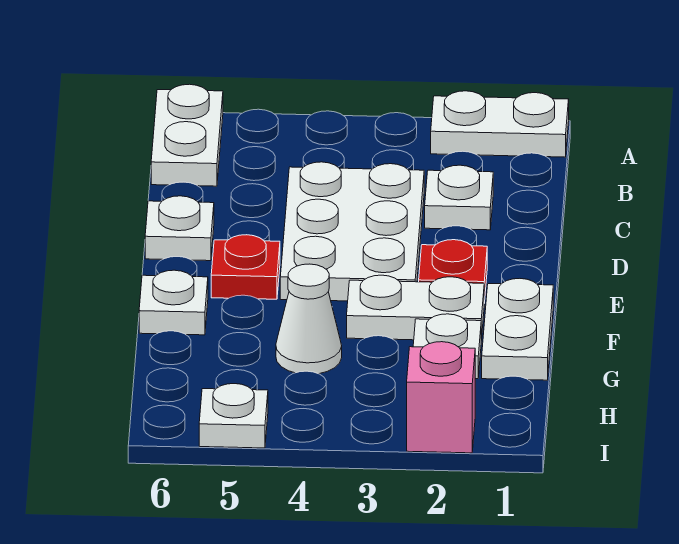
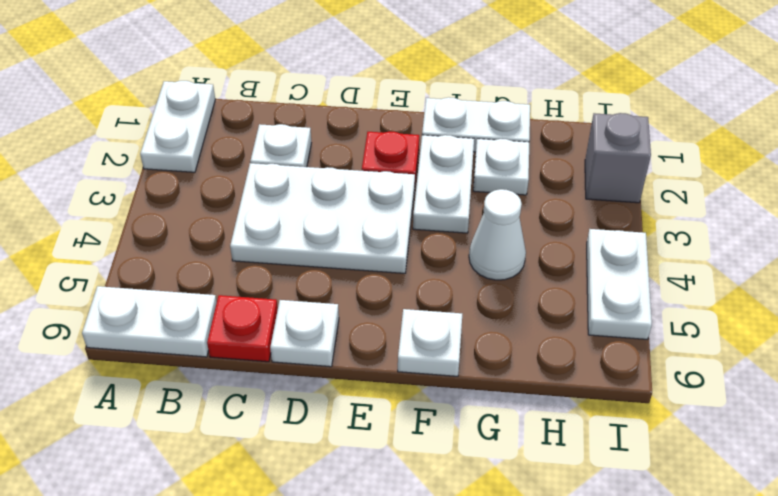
red 1x1 plate [211,235,280,299] -> red 1x1 plate moved to [207,295,278,362]
pink 1x1 brick [407,342,475,453] -> grey 1x1 brick [585,113,651,203]
white 1x1 plate [199,384,268,448] -> white 1x2 plate [587,229,652,339]

